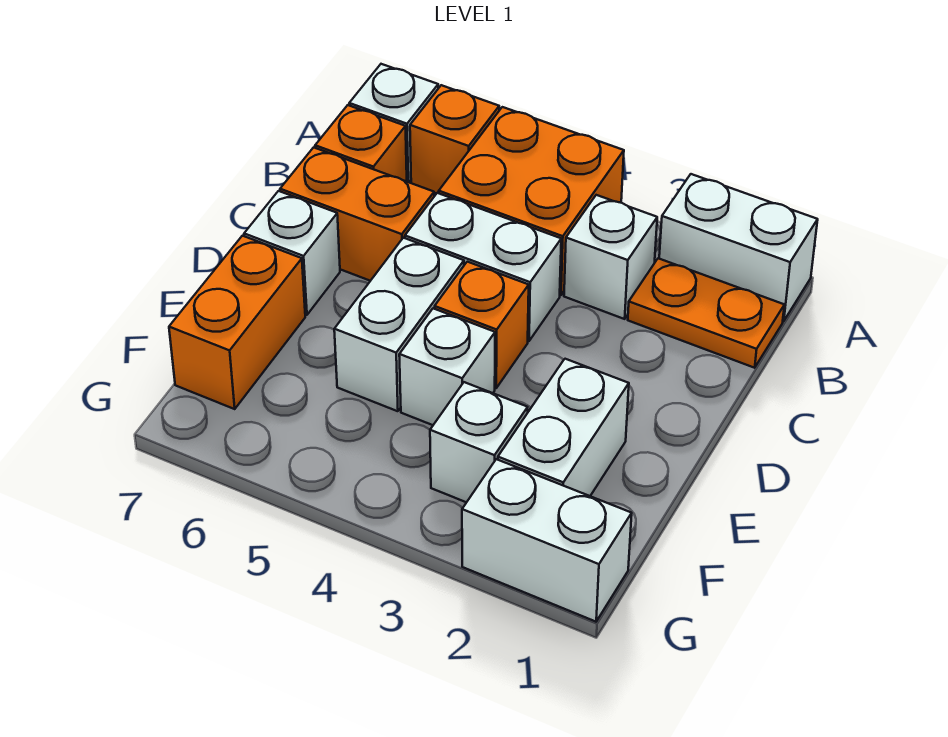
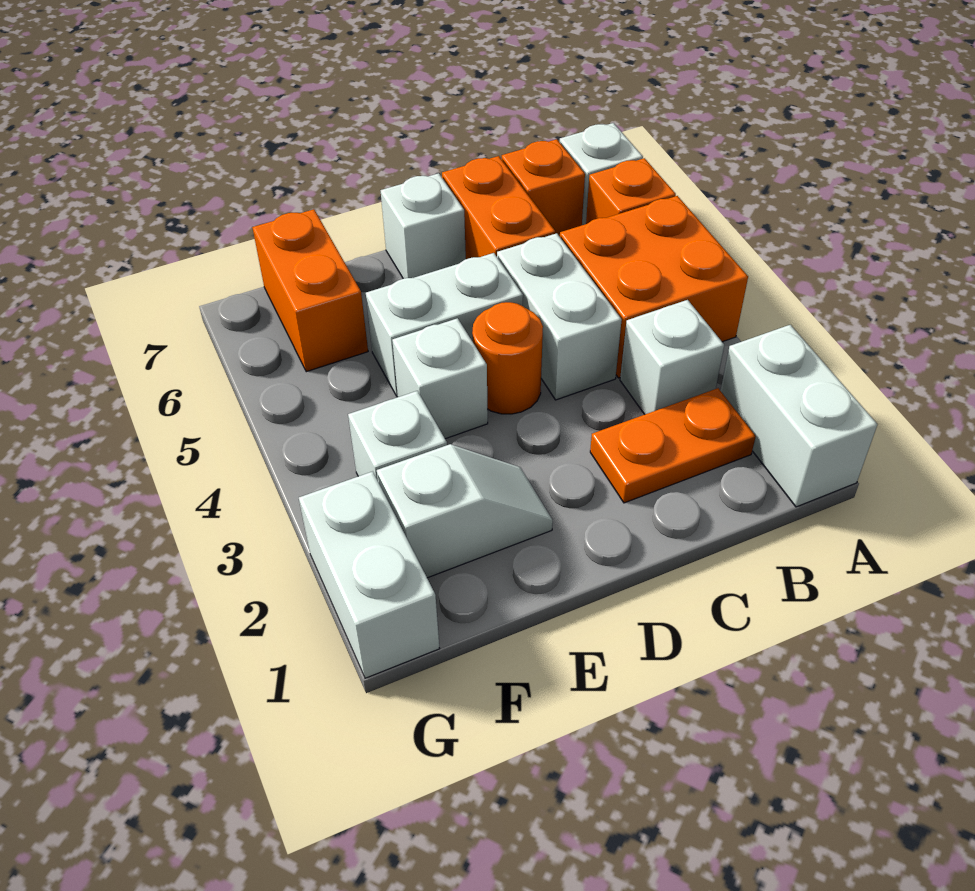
orange 1x2 plate [628,258,784,368] -> orange 1x2 plate turned to [590,388,756,503]
orange 1x1 brick [435,262,529,388] -> orange 1x1 round brick [472,302,543,414]
white 1x2 brick [498,359,629,496] -> white 1x2 slope [377,444,553,578]
orange 1x2 brick [169,236,305,409] -> orange 1x2 brick turned to [252,209,368,372]

